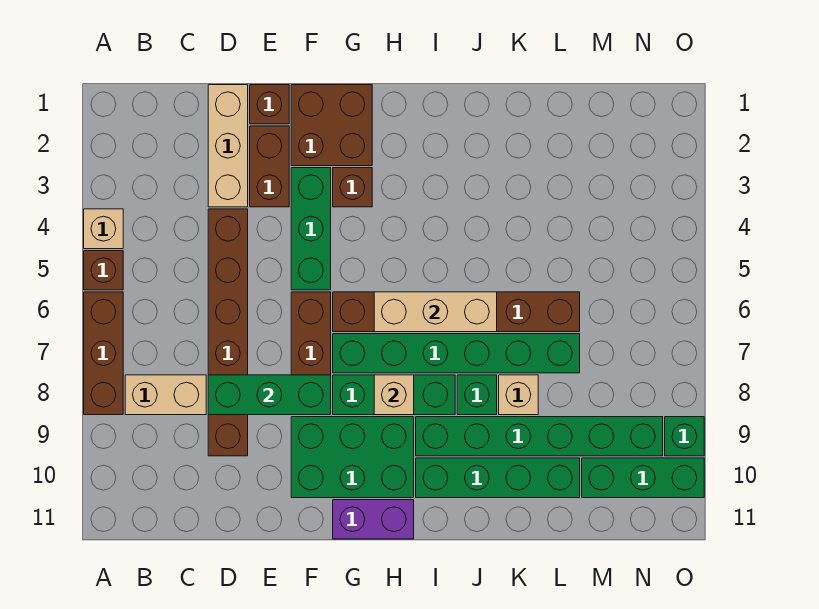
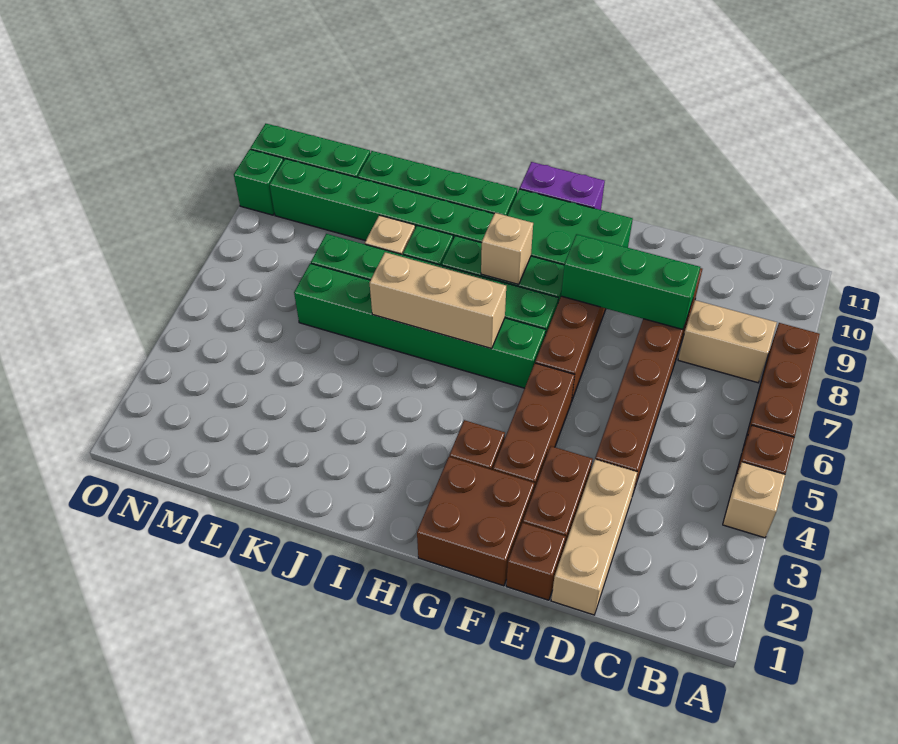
green 1x3 brick [291,168,331,290] -> brown 1x3 brick [493,363,575,489]
brown 1x6 brick [333,292,580,332] -> green 1x6 brick [294,263,546,388]

